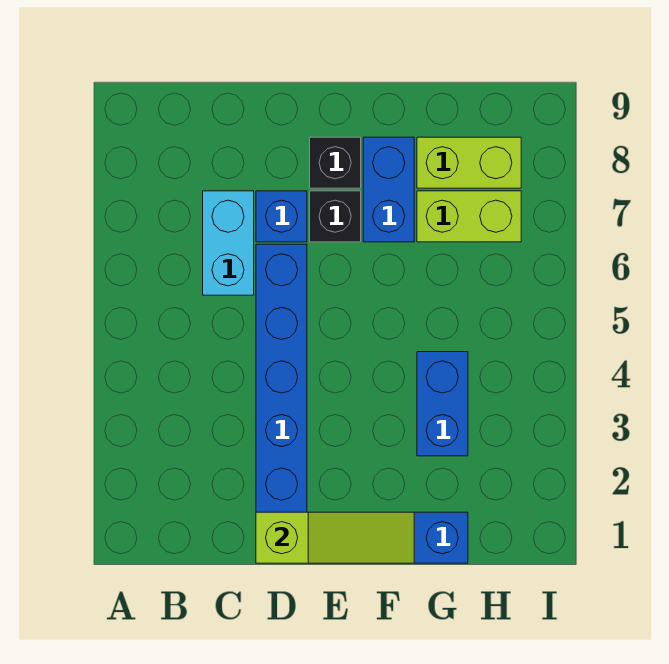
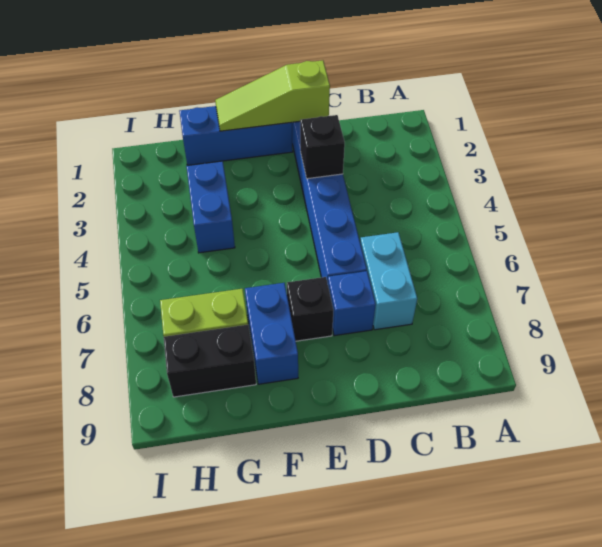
black 1x1 brick [310,137,361,188] -> black 1x1 brick moved to [300,115,345,179]
lime 1x2 brick [417,137,521,188] -> black 1x2 brick [164,325,256,397]

